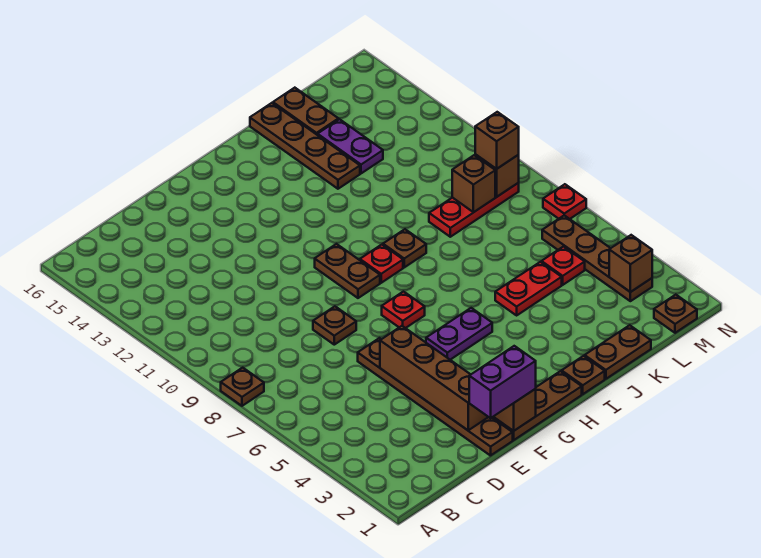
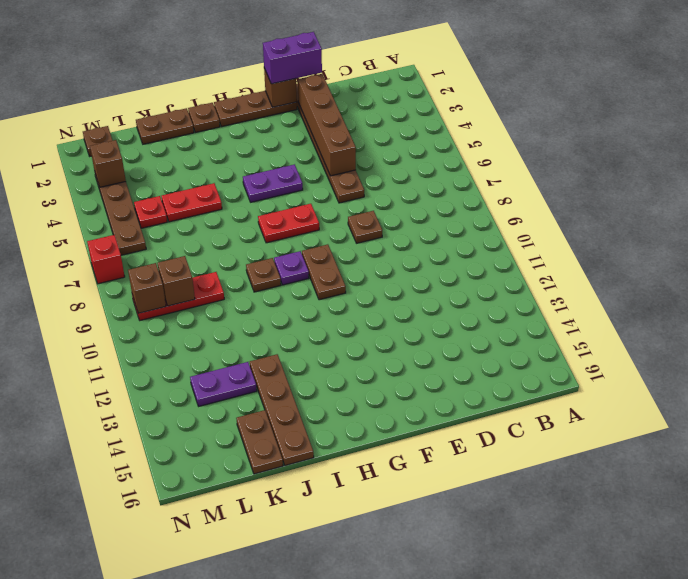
brown 1x1 plate [221,368,264,406] -> none
red 1x1 plate [382,292,425,328] -> red 1x2 plate [258,204,319,243]
red 1x1 plate [360,245,403,283] -> purple 1x1 plate [274,251,309,285]
purple 1x2 plate [318,119,383,173] -> purple 1x2 plate turned to [190,362,257,406]
brown 1x1 brick [475,112,519,169] -> none
red 1x1 plate [543,184,586,219] -> red 1x1 brick [87,235,125,284]

